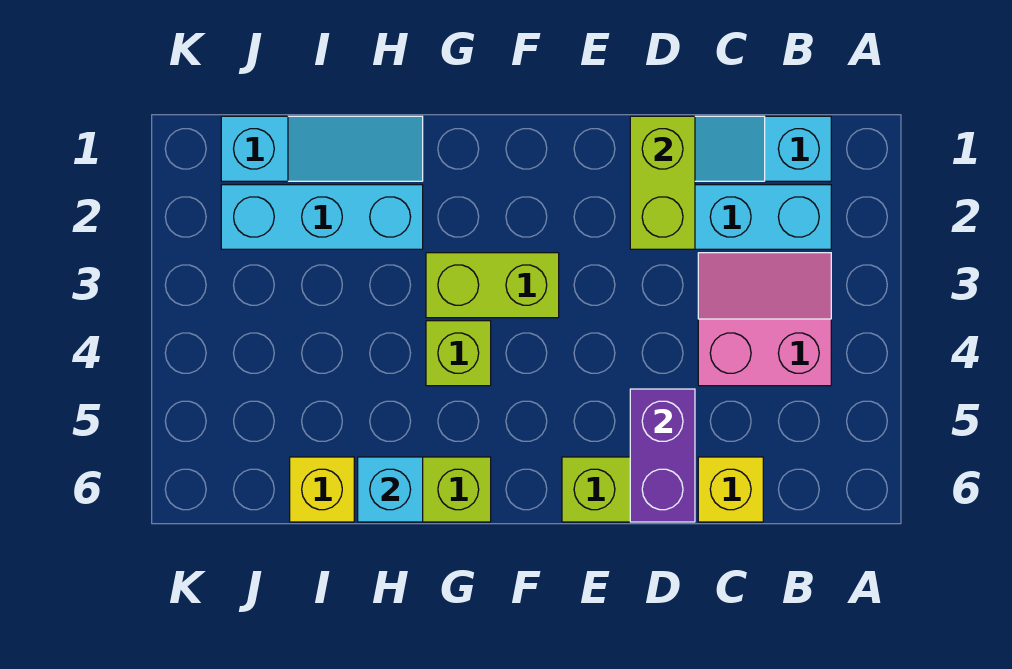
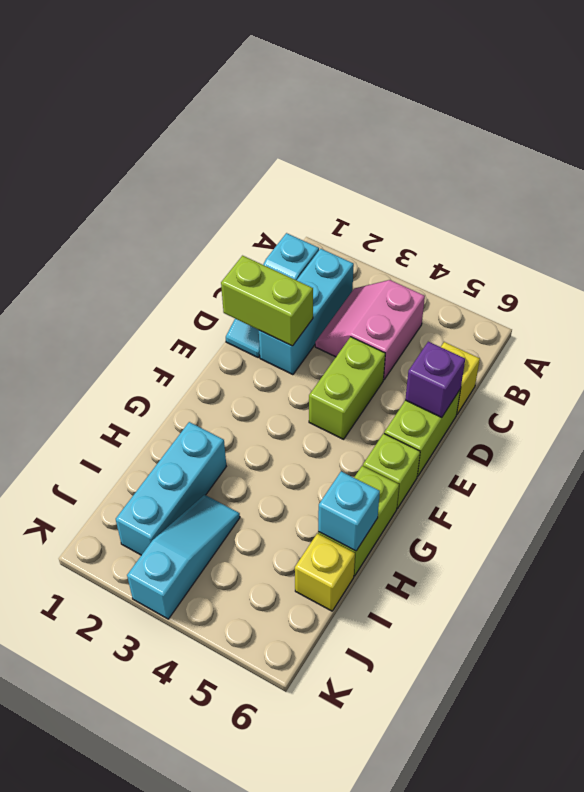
purple 1x2 brick [630,389,695,522] -> purple 1x1 brick [405,342,465,418]
lime 1x2 brick [426,253,559,318] -> lime 1x2 brick moved to [309,337,385,439]
lime 1x1 brick [426,321,491,386] -> lime 1x1 brick moved to [363,433,420,509]
cyan 1x3 slope [221,116,423,181] -> cyan 1x3 slope moved to [127,495,240,619]

